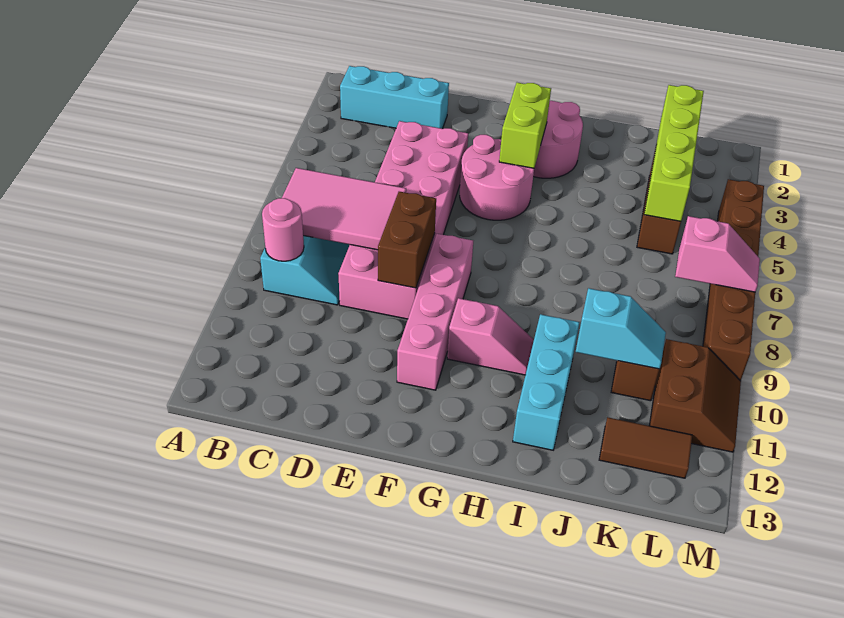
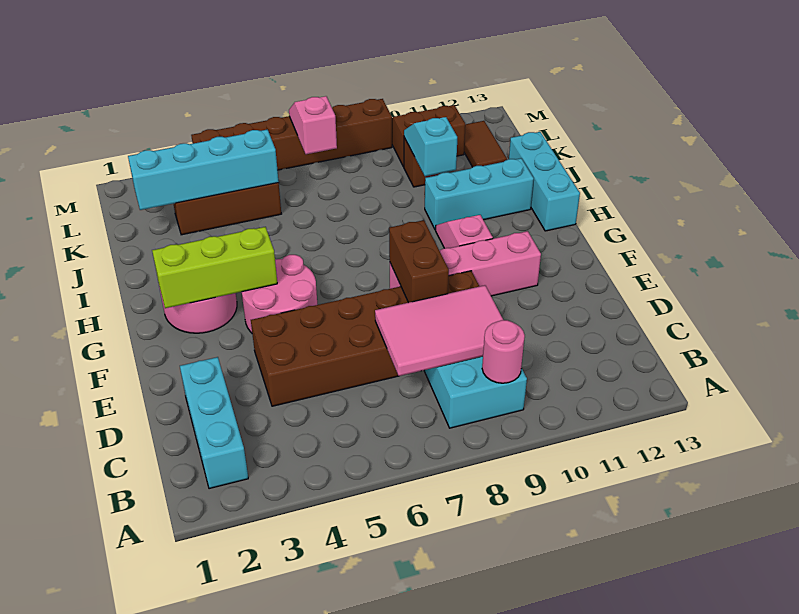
pink 2x3 tile [282,168,406,250] -> pink 2x3 tile turned to [375,285,503,376]
pink 2x6 brick [338,121,468,319] -> brown 2x6 brick [251,271,479,406]
brown 1x2 brick [378,192,436,288] -> brown 1x2 brick turned to [389,220,449,303]
lime 1x2 brick [499,83,551,168] -> lime 1x3 brick [152,227,277,308]
none -> cyan 1x3 brick [509,132,580,231]
lime 1x4 brick [644,85,704,221] -> cyan 1x4 brick [128,130,279,210]

